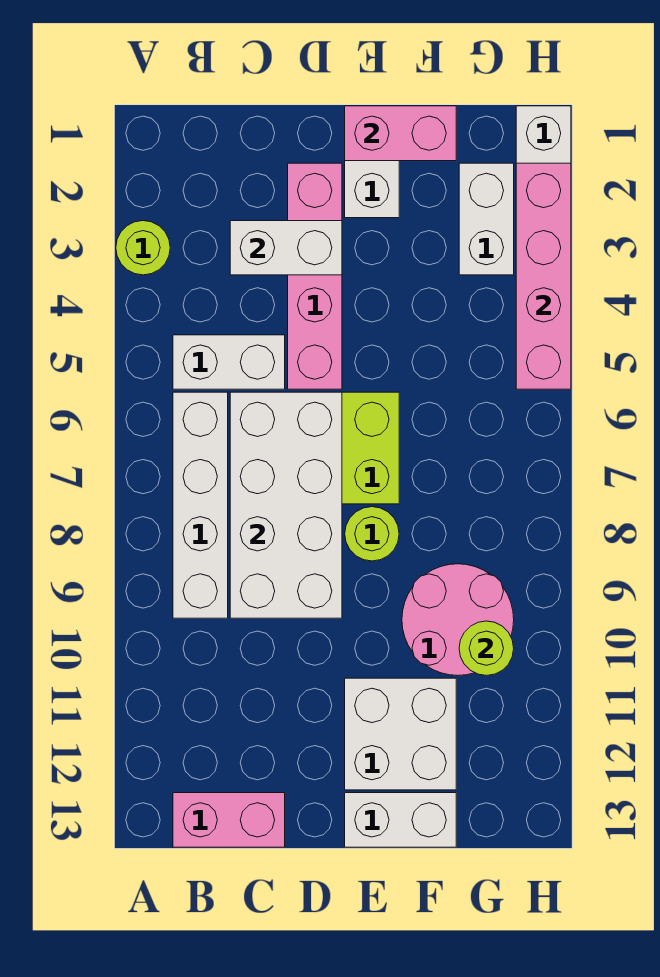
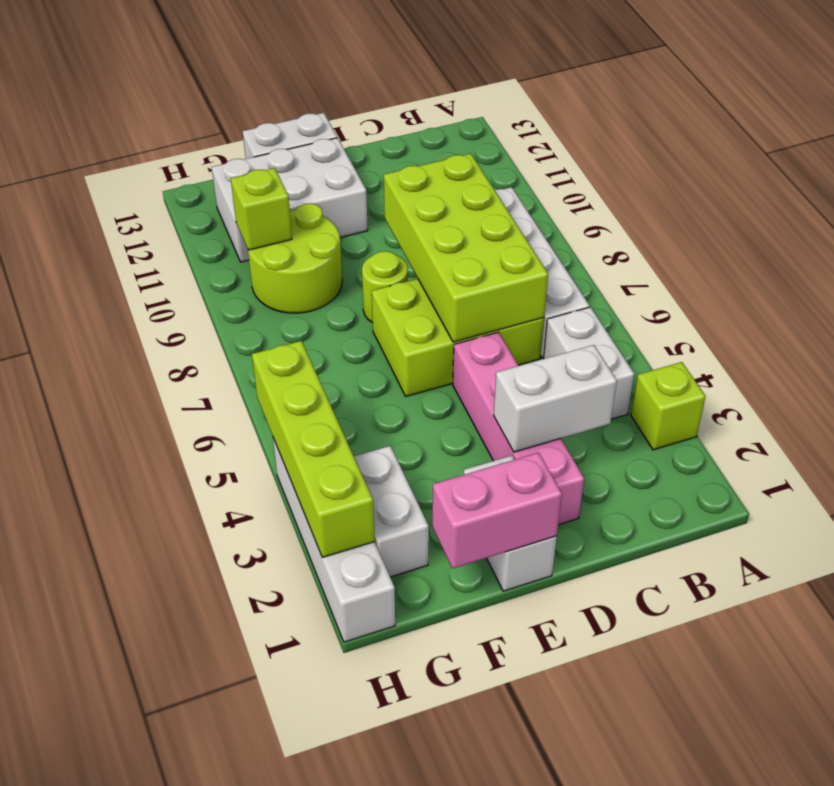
lime 1x1 round brick [116,221,170,275] -> lime 1x1 brick [631,362,706,450]
white 1x2 brick [173,335,285,389] -> white 1x2 brick turned to [544,307,634,419]
pink 1x2 brick [173,793,285,847] -> none
white 2x4 brick [230,392,342,618] -> lime 2x4 brick [384,154,548,342]
white 2x2 brick [345,678,456,790] -> white 2x3 brick [212,138,368,262]
pink 2x2 round brick [402,564,514,676] -> lime 2x2 round brick [248,203,342,313]
lime 1x1 round brick [459,621,514,676] -> lime 1x1 brick [231,168,292,250]
pink 1x4 brick [516,163,571,389] -> lime 1x4 brick [252,341,375,558]

